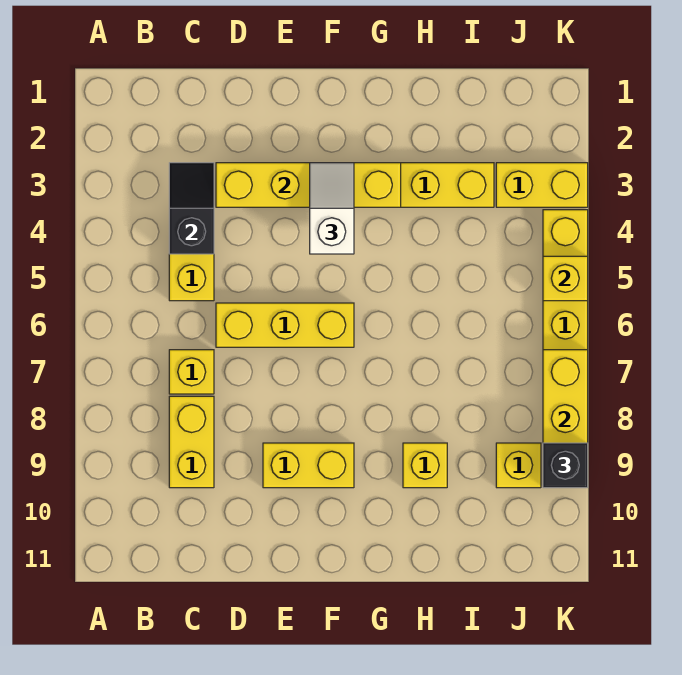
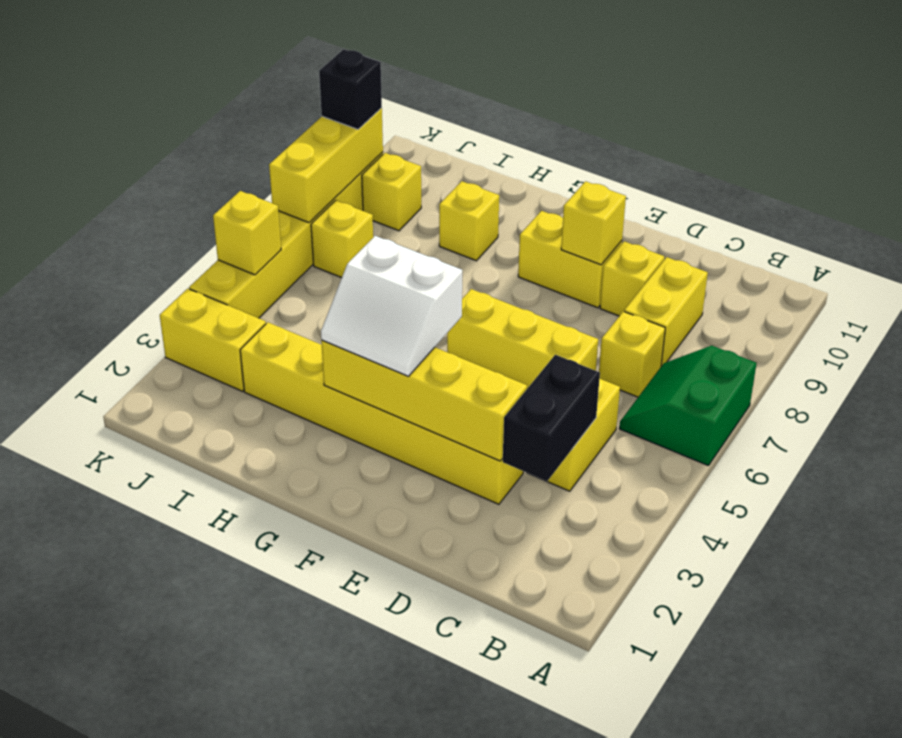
none -> green 2x2 slope [619,345,757,466]
black 1x2 slope [169,163,214,254] -> black 1x2 brick [503,355,600,481]
none -> yellow 1x1 brick [600,241,664,316]
none -> yellow 1x1 brick [561,181,626,265]
white 1x2 slope [310,163,354,254] -> white 2x2 slope [321,236,462,376]
none -> yellow 1x1 brick [311,200,373,278]

